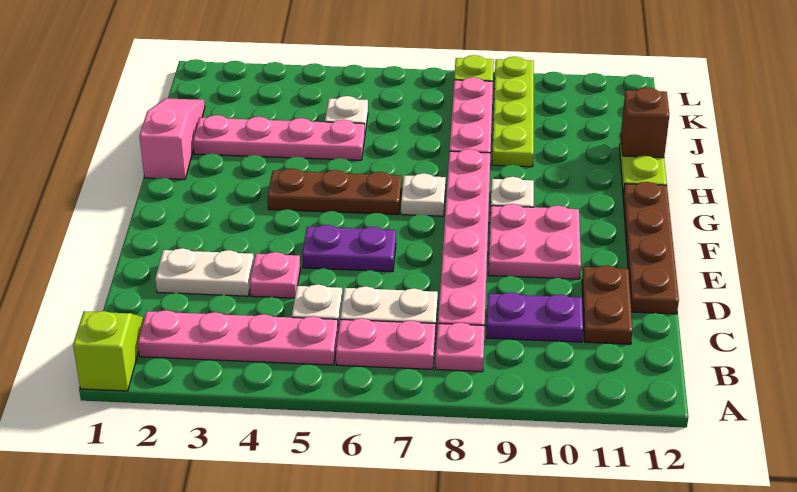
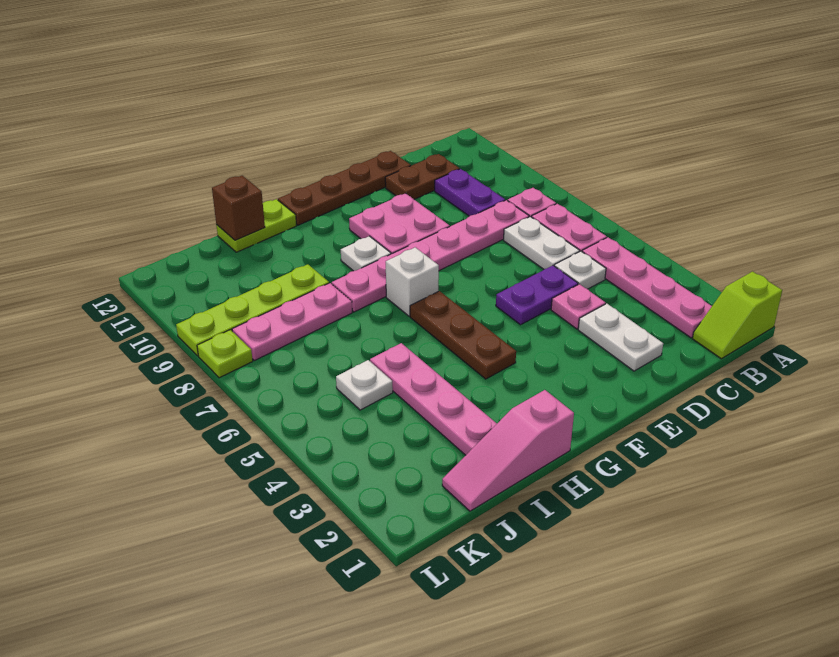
purple 1x2 plate [302,225,396,272] -> purple 1x2 plate turned to [496,266,578,325]
white 1x1 plate [401,173,446,216] -> white 1x1 brick [386,247,439,316]

